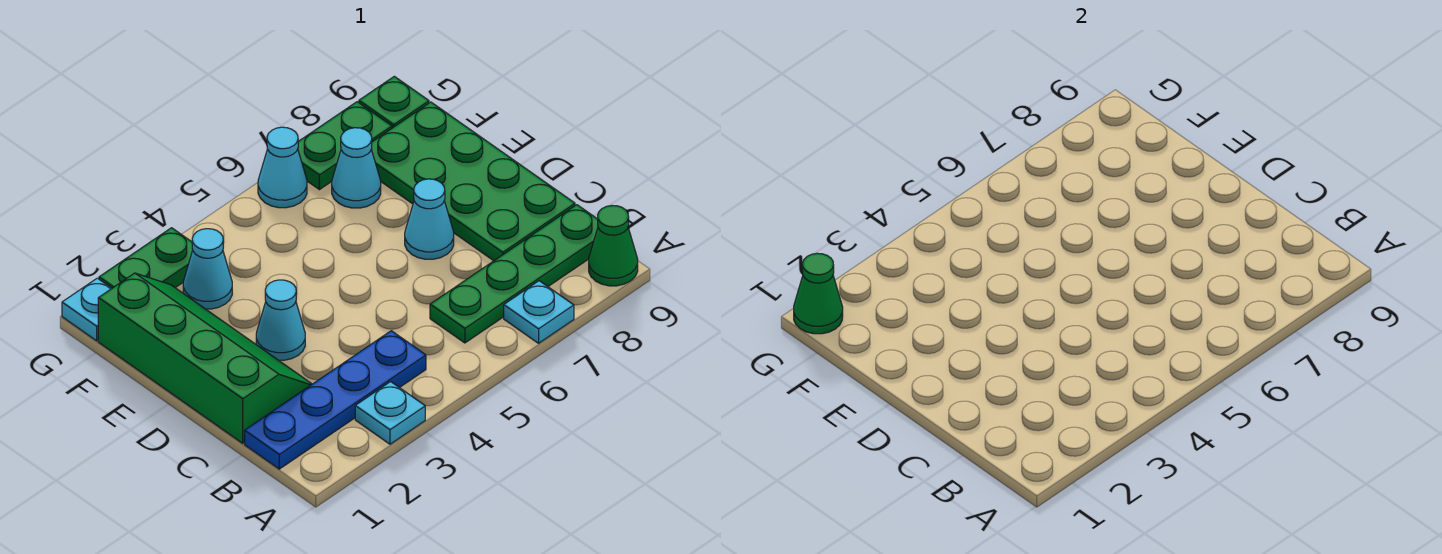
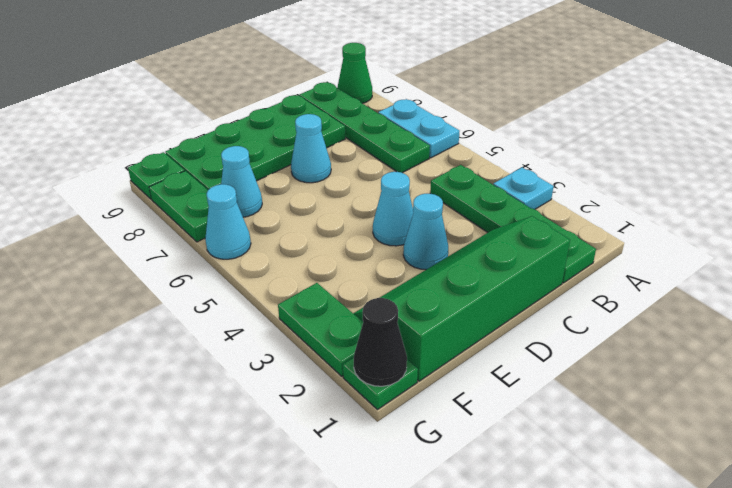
cyan 1x1 plate [504,281,574,343] -> cyan 1x2 plate [378,99,459,158]
blue 1x4 plate [245,331,426,469] -> green 1x4 plate [430,165,596,283]
cyan 1x1 cone [183,229,232,309] -> cyan 1x1 cone moved to [373,172,414,246]
cyan 1x1 plate [62,278,112,341] -> green 1x1 plate [343,358,418,410]
green 1x1 cone [794,253,843,334] -> black 1x1 cone [354,298,407,386]

